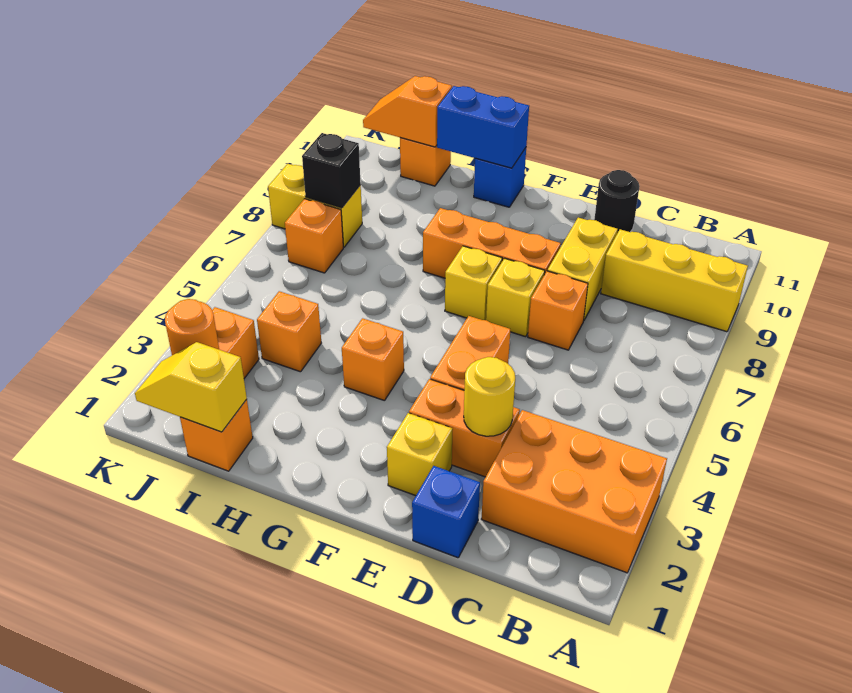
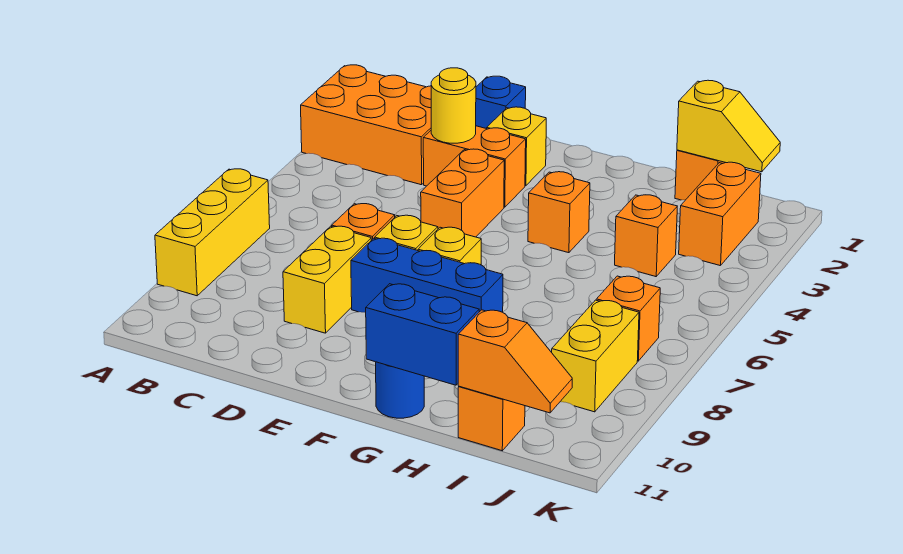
yellow 1x3 brick [601,229,748,332] -> yellow 1x3 brick turned to [155,169,270,296]
black 1x1 round brick [594,170,640,233] -> none
orange 1x3 brick [423,208,561,278] -> blue 1x3 brick [351,238,503,313]
blue 1x1 brick [474,148,526,207] -> blue 1x1 round brick [376,362,424,418]
orange 1x1 round brick [165,299,219,355] -> none
yellow 1x2 brick [268,164,362,247] -> yellow 1x2 brick turned to [552,300,639,412]
black 1x1 brick [302,133,361,208] -> none

